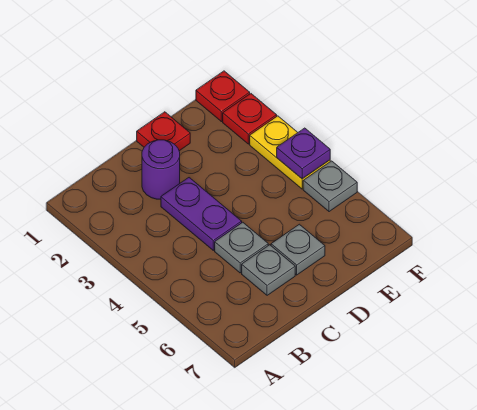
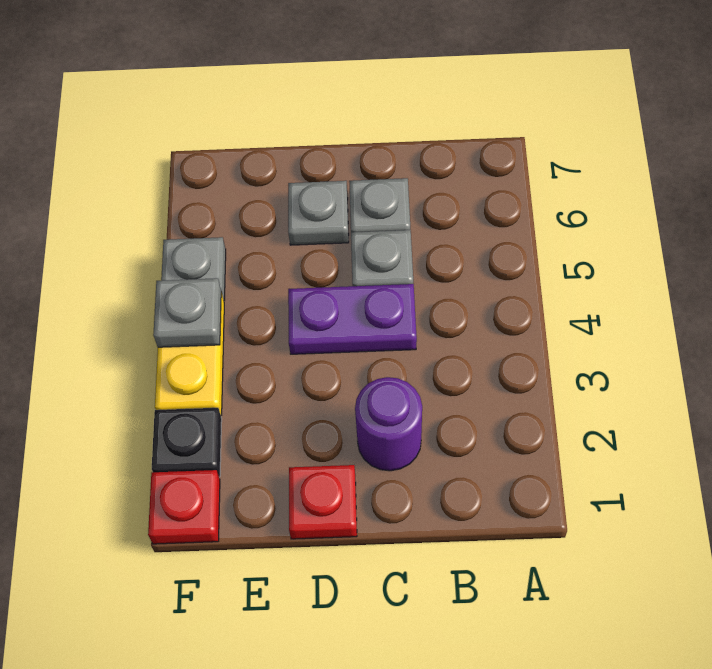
purple 1x2 plate [161,178,242,250] -> purple 1x2 plate turned to [288,284,417,354]
red 1x1 plate [223,94,277,144] -> black 1x1 plate [152,408,222,477]
purple 1x1 plate [277,128,330,179] -> grey 1x1 plate [153,278,221,347]

